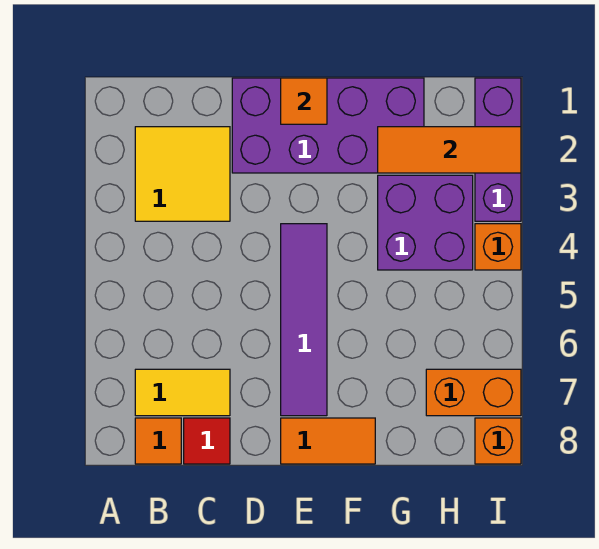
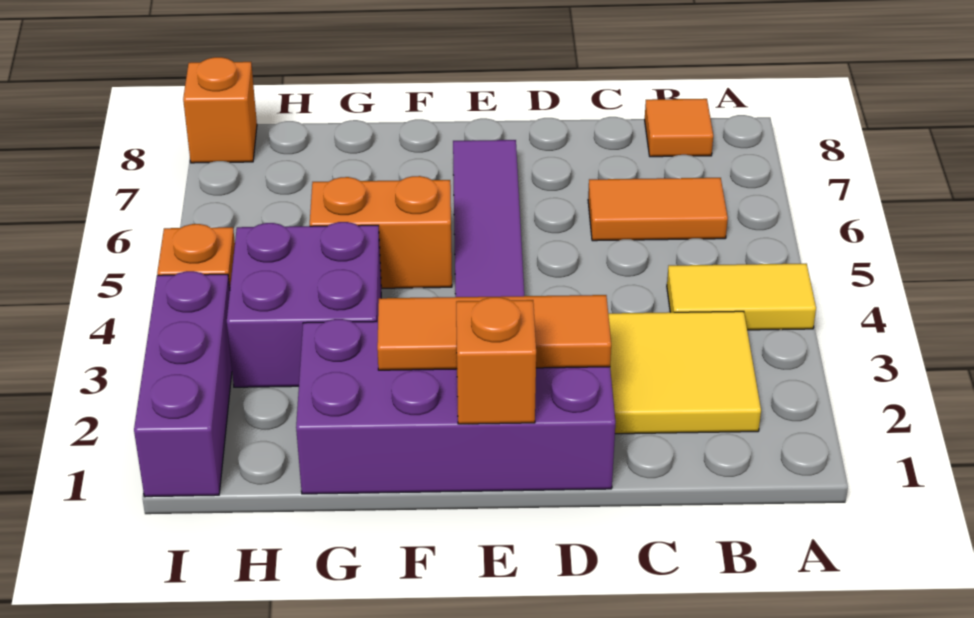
yellow 1x2 tile [135,369,230,416] -> yellow 1x2 tile moved to [667,264,816,330]
red 1x1 tile [184,418,230,464] -> none
orange 1x1 tile [281,78,327,124] -> orange 1x1 brick [456,297,536,424]
orange 1x2 tile [281,418,375,464] -> orange 1x2 tile moved to [588,178,728,241]
orange 1x3 tile [378,127,521,173] -> orange 1x3 tile moved to [377,295,611,370]
orange 1x2 brick [426,369,521,416] -> orange 1x2 brick moved to [310,176,452,288]

